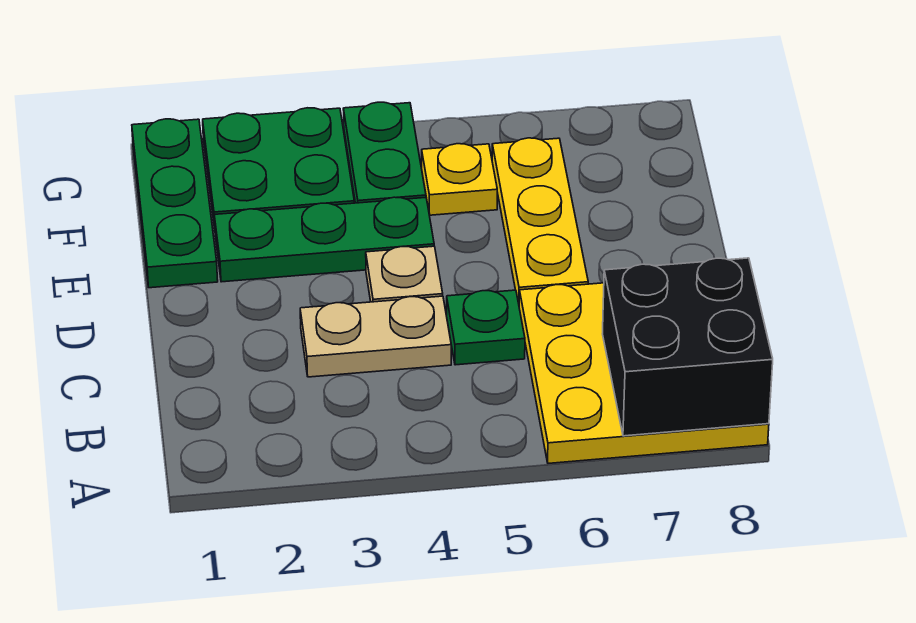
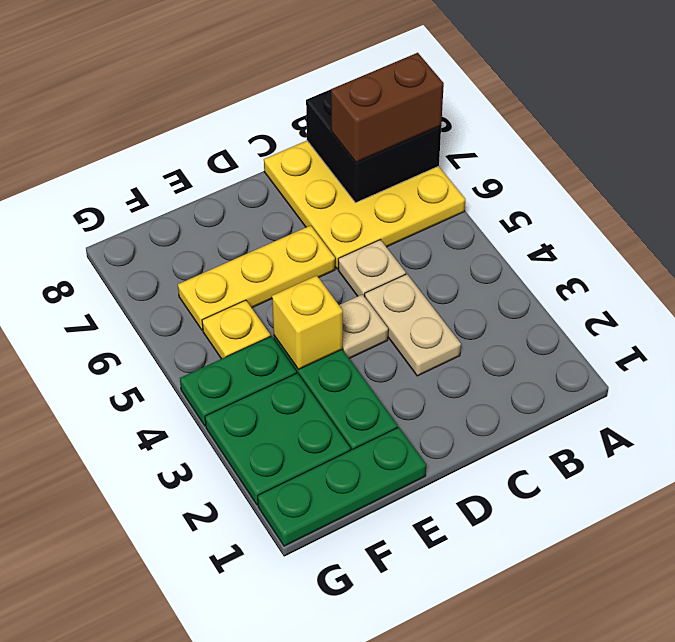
none -> brown 1x2 brick [331,53,444,162]
green 1x1 plate [447,290,525,365] -> tan 1x1 plate [338,240,406,297]
none -> yellow 1x1 brick [272,276,343,370]

